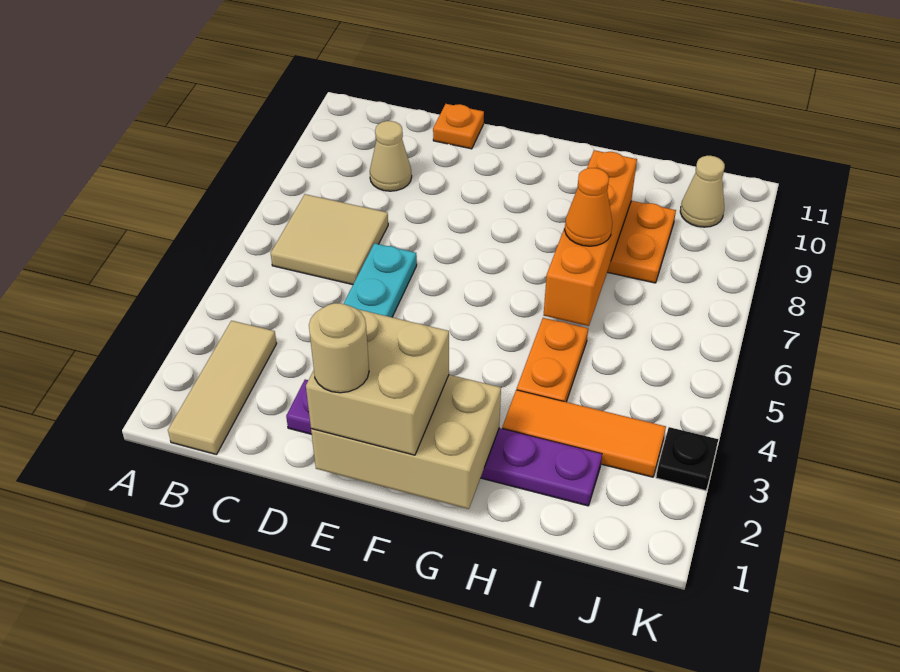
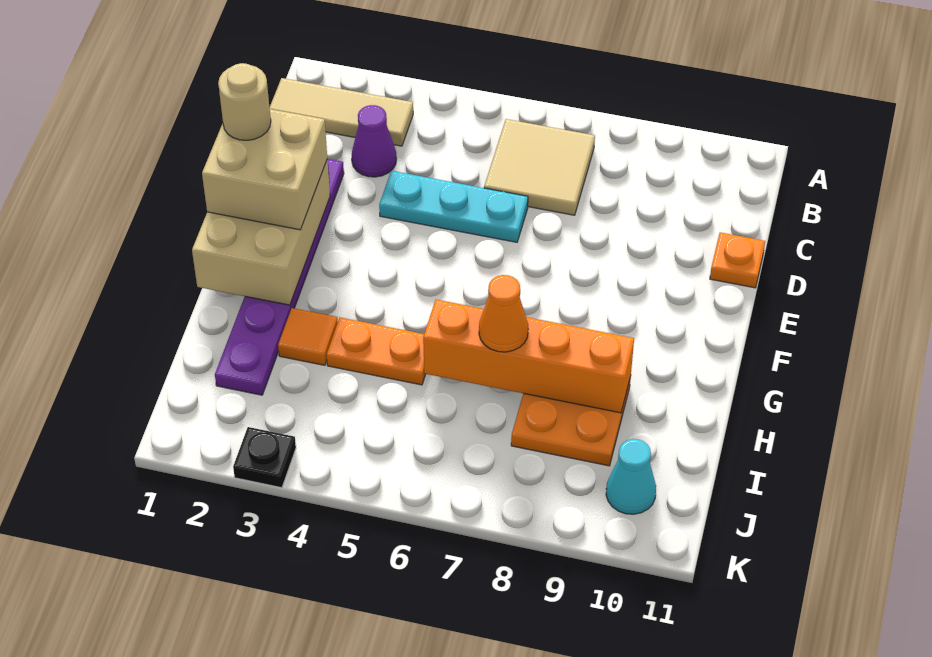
none -> purple 1x1 cone [352,105,396,177]
tan 1x1 cone [370,121,412,191] -> none
orange 1x3 tile [502,390,666,477] -> orange 1x1 tile [278,308,338,365]
tan 1x1 cone [680,156,725,227] -> cyan 1x1 cone [606,439,656,514]

